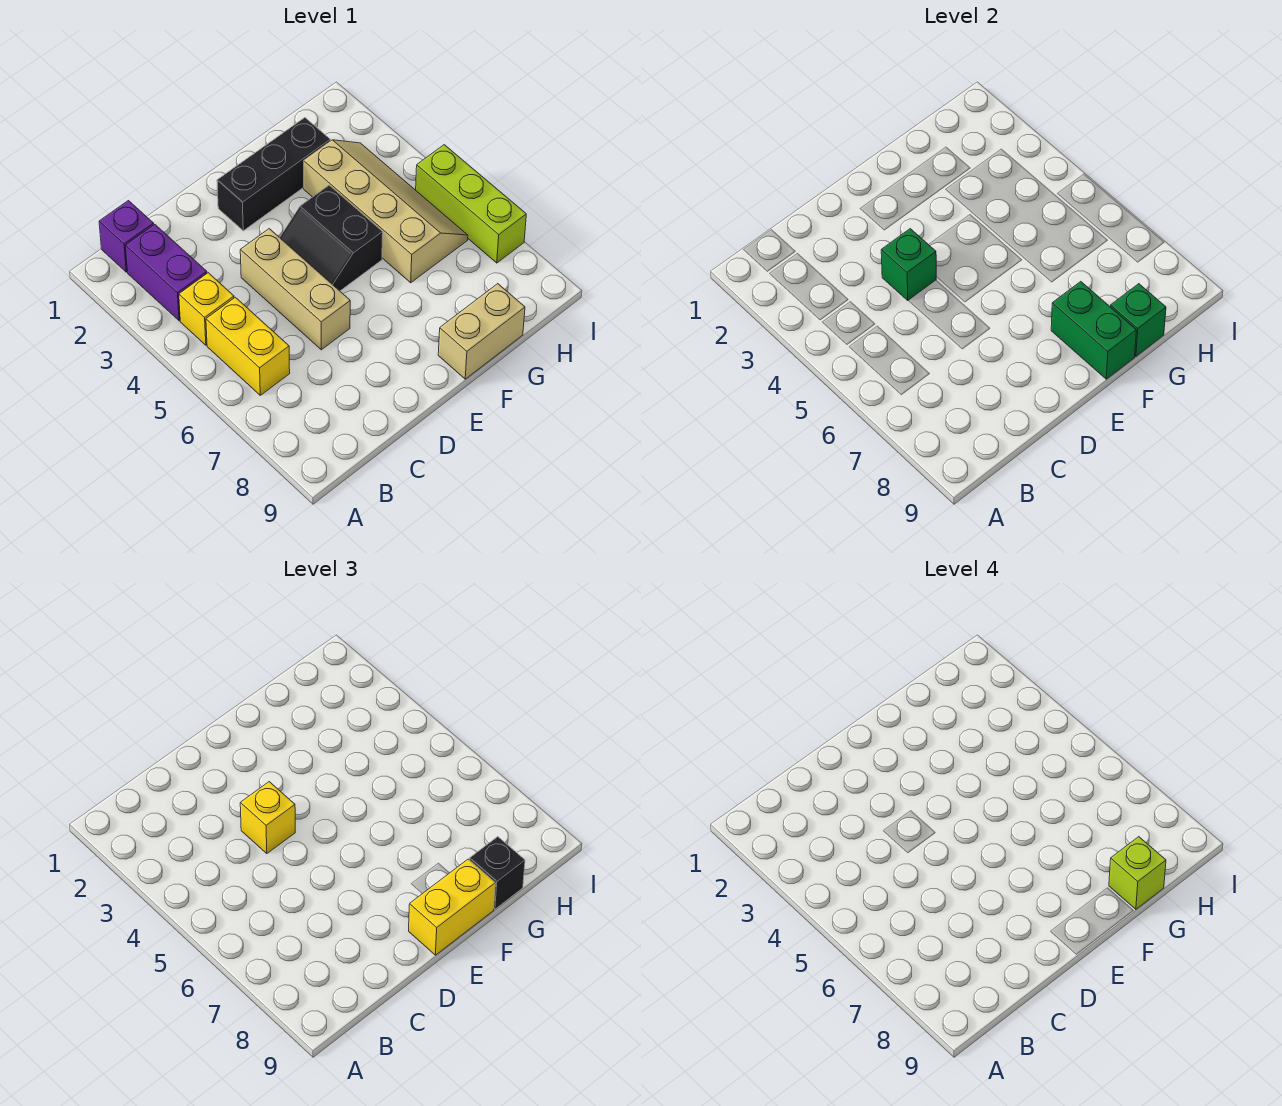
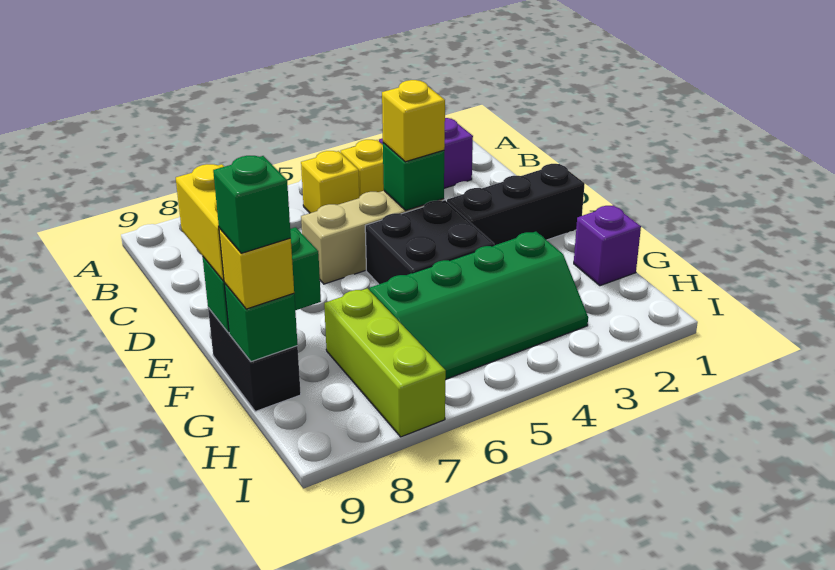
purple 1x1 brick [99,201,154,272] -> purple 1x1 brick moved to [574,205,641,286]
yellow 1x2 brick [206,297,290,395] -> yellow 1x1 brick [301,151,359,213]
black 1x3 brick [217,118,330,231] -> black 1x3 brick turned to [447,164,585,245]
black 2x2 slope [280,185,383,291] -> black 2x2 brick [365,200,494,284]
tan 1x2 brick [438,284,525,379] -> black 1x2 brick [208,308,301,411]
tan 2x4 slope [304,140,468,283] -> green 2x4 slope [370,232,588,380]
black 1x1 brick [470,837,525,909] -> yellow 1x1 brick [219,228,294,309]
lime 1x1 brick [1109,837,1166,909] -> green 1x1 brick [213,156,291,253]
lime 1x3 brick [416,145,526,263] -> lime 1x3 brick turned to [324,288,446,437]

